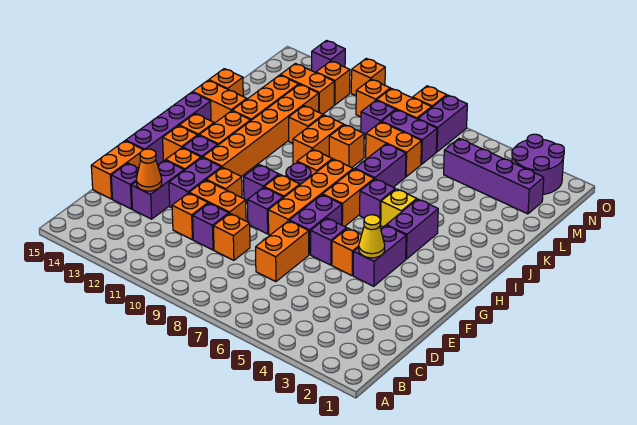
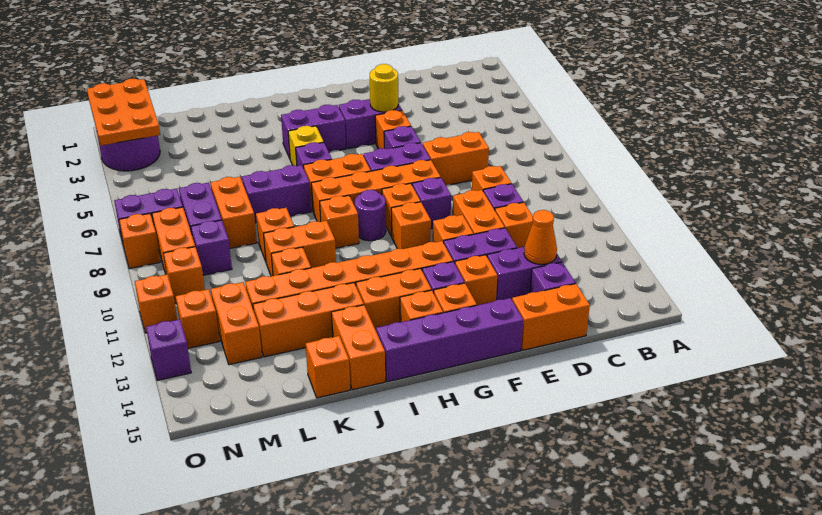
yellow 1x1 cone [359,215,385,258] -> yellow 1x1 round brick [370,64,398,112]
purple 1x1 brick [244,165,279,203] -> orange 1x1 brick [391,202,431,249]
purple 1x4 brick [444,139,544,214] -> none
none -> orange 2x3 plate [87,79,160,145]

